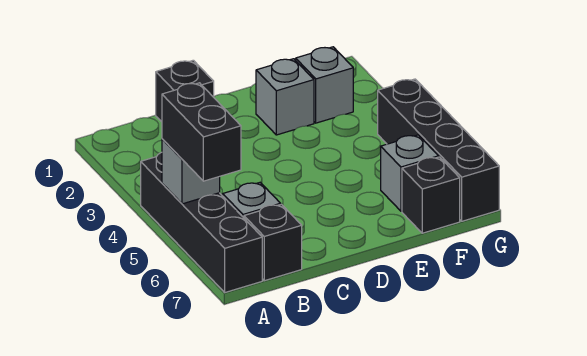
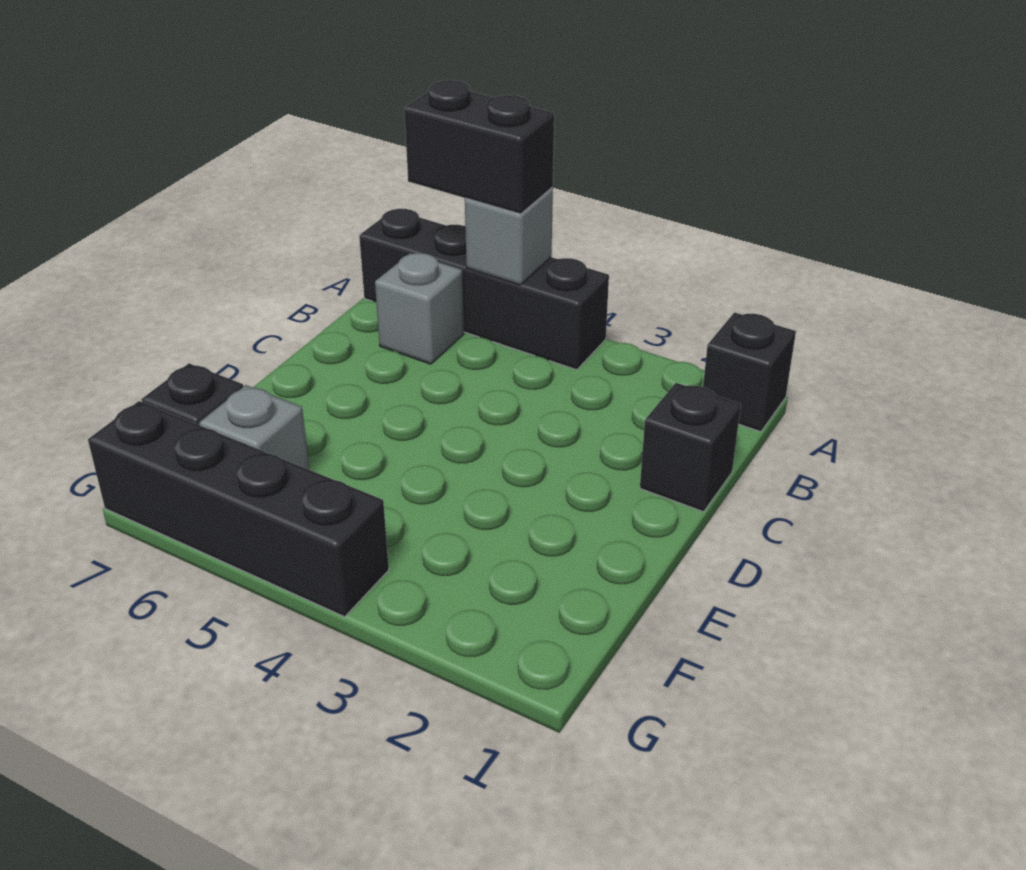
black 1x1 brick [244,204,302,281] -> black 1x1 brick moved to [703,313,796,432]
grey 1x1 brick [256,59,314,135] -> none
grey 1x1 brick [296,47,353,123] -> none

